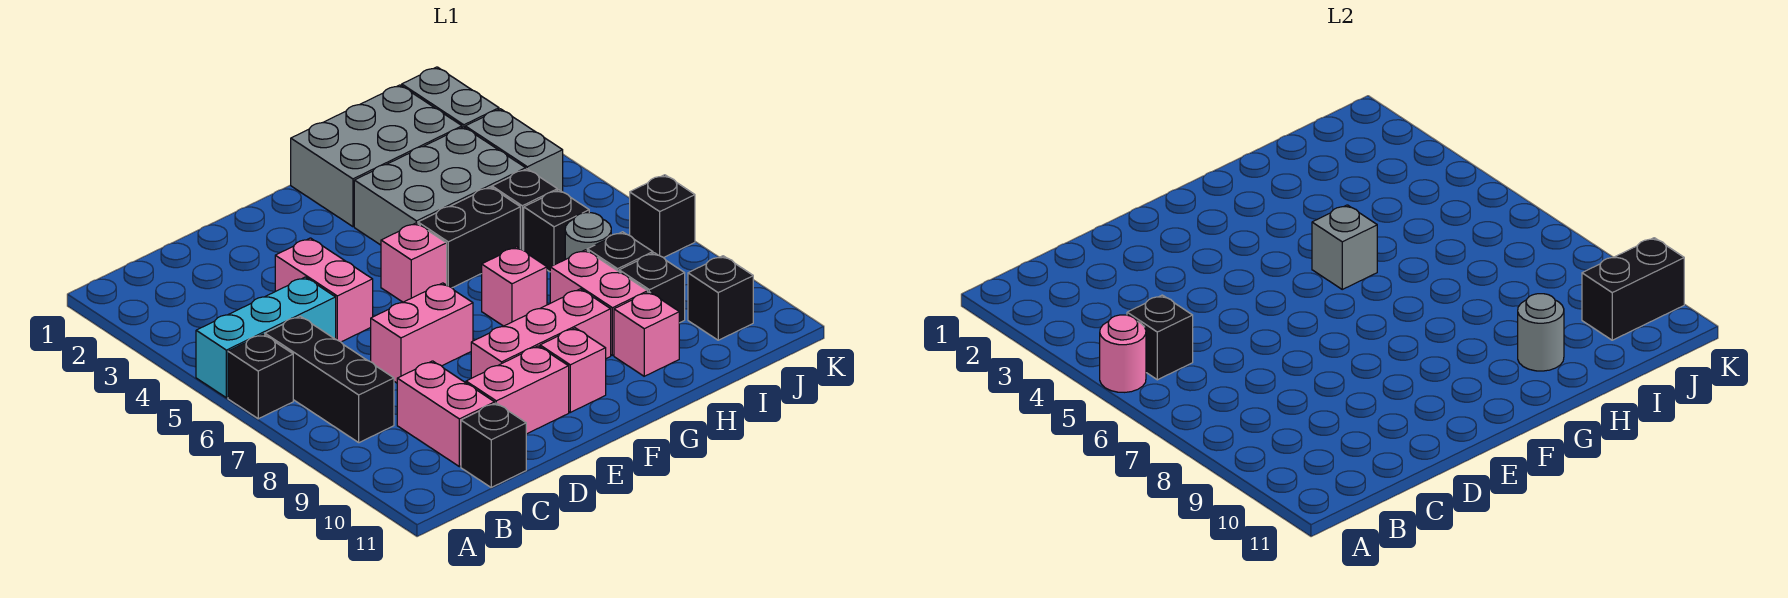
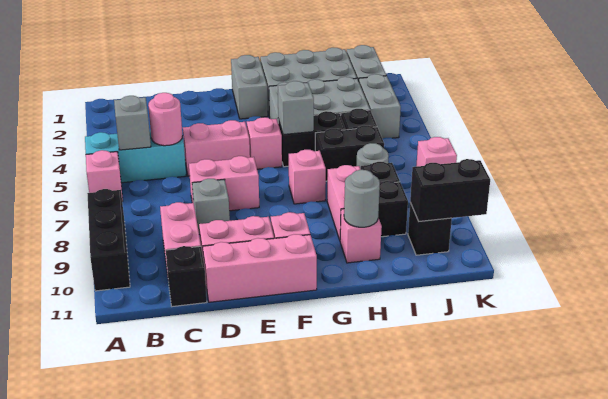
pink 1x1 round brick [1100,315,1146,392] -> pink 1x1 round brick moved to [148,93,183,146]
black 1x1 brick [228,334,293,419] -> pink 1x1 brick [86,150,123,201]
black 1x1 brick [1127,295,1193,380] -> grey 1x1 brick [114,96,151,150]
black 1x3 brick [265,316,394,443] -> black 1x3 brick moved to [87,189,130,291]
pink 1x2 brick [275,238,373,342] -> pink 1x2 brick turned to [183,120,250,176]
none -> grey 1x1 brick [192,179,230,235]
pink 1x3 brick [471,289,611,378] -> pink 1x3 brick moved to [203,234,317,302]
none -> grey 1x2 brick [231,55,268,119]
black 1x1 brick [524,190,589,272] -> black 1x2 brick [315,126,384,181]
black 1x1 brick [630,175,695,258] -> pink 1x1 brick [416,137,457,167]

